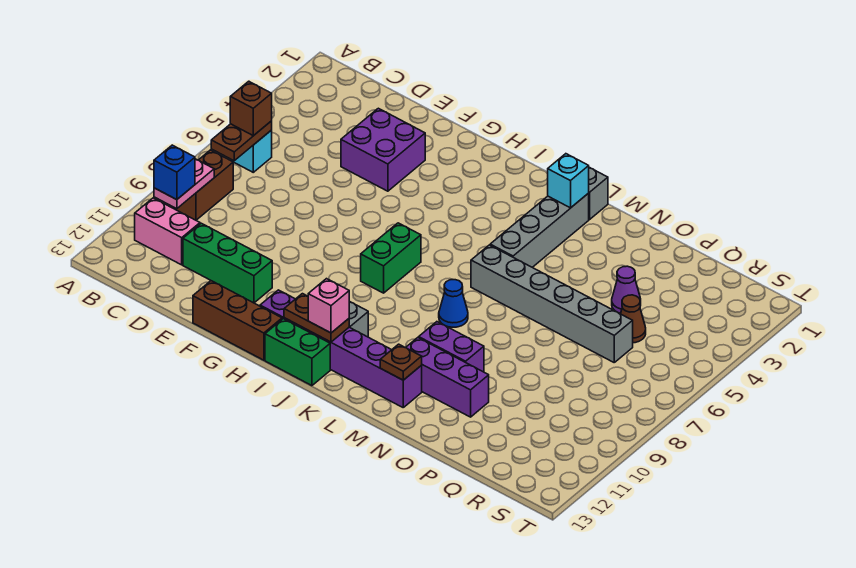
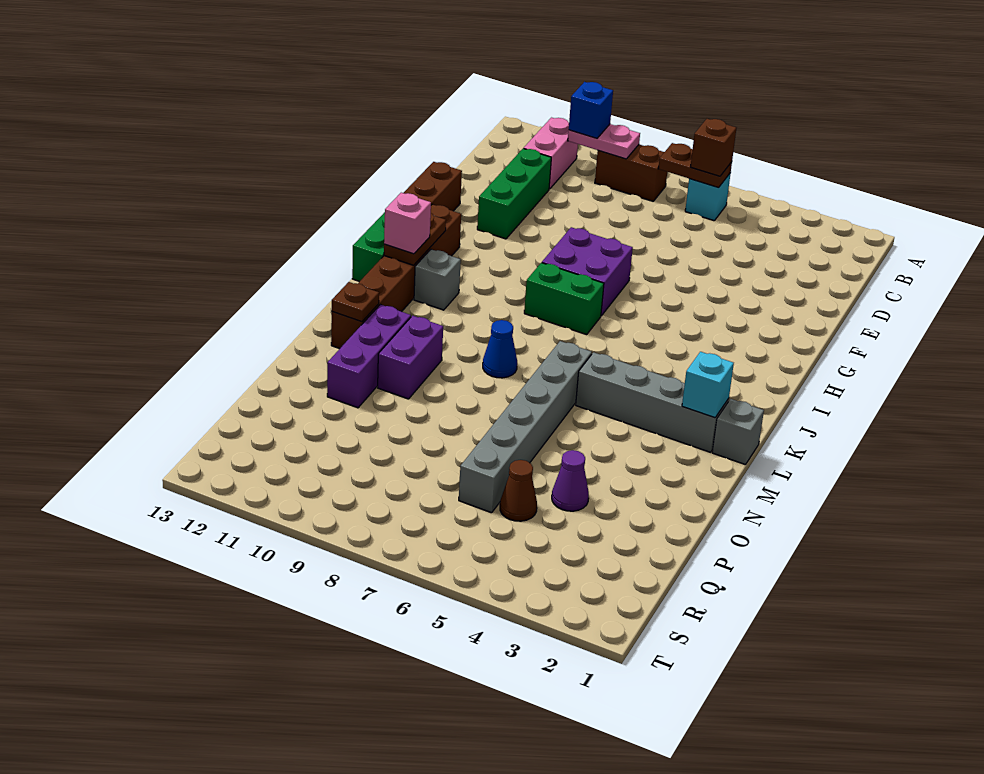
purple 2x2 brick [341,108,425,191] -> purple 2x2 brick moved to [542,227,633,316]
purple 1x6 brick [260,290,422,407] -> brown 1x6 brick [331,204,461,349]

